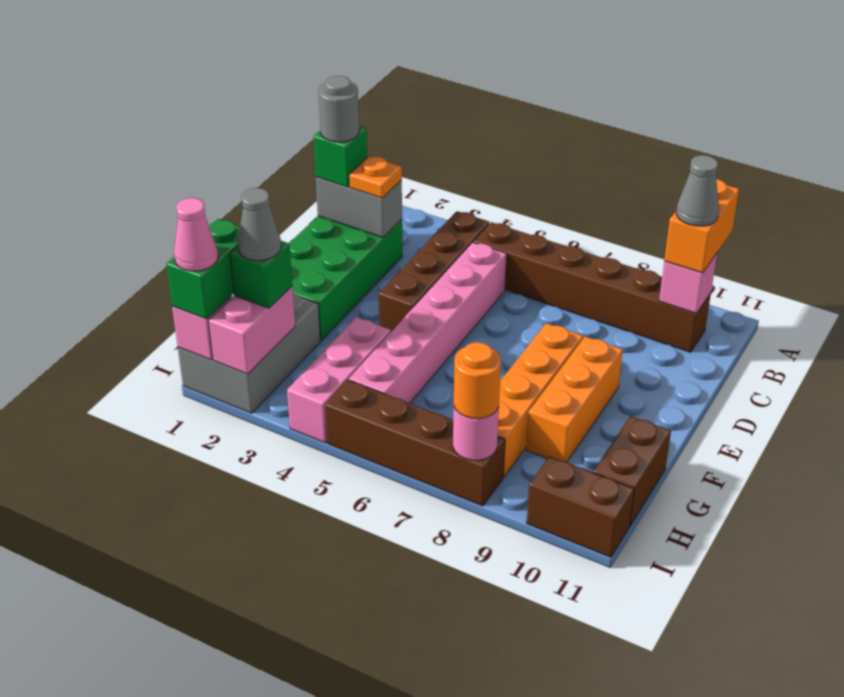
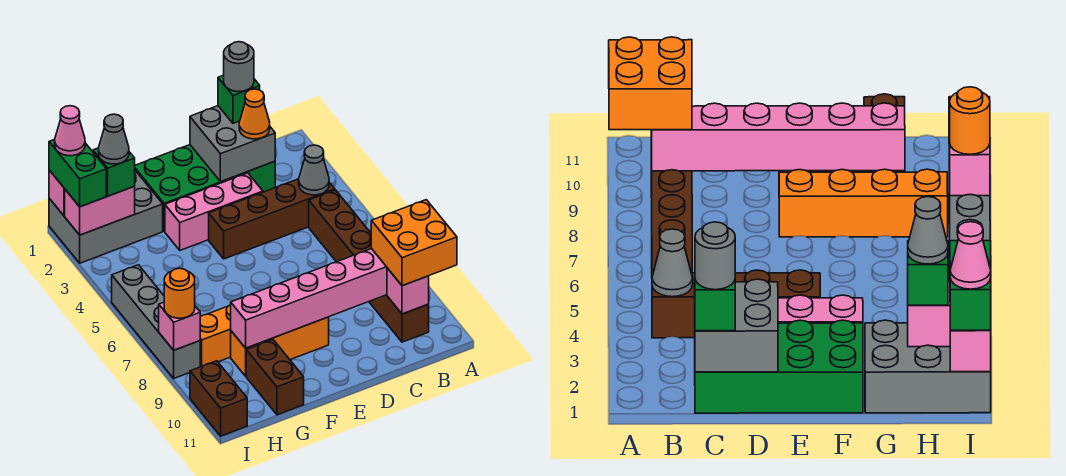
orange 1x2 brick [664,179,739,273] -> orange 2x2 brick [371,200,457,286]
grey 1x1 cone [676,155,719,226] -> grey 1x1 cone moved to [299,145,329,195]
grey 1x2 brick [316,177,402,238] -> grey 2x2 brick [190,106,275,182]
orange 1x1 plate [349,156,402,198] -> orange 1x1 cone [239,89,270,139]
pink 1x6 brick [349,242,507,403] -> pink 1x6 brick moved to [231,249,387,348]
pink 1x3 brick [287,317,391,443] -> pink 1x3 brick moved to [165,173,263,250]
brown 1x2 brick [593,416,671,526] -> brown 1x2 brick turned to [246,340,304,415]
green 1x2 brick [166,219,240,319] -> green 1x2 brick turned to [49,139,106,207]
brown 1x4 brick [325,380,505,506] -> grey 1x4 brick [112,265,200,378]
pink 1x1 round brick [453,407,499,460] -> pink 1x1 brick [159,302,200,350]

